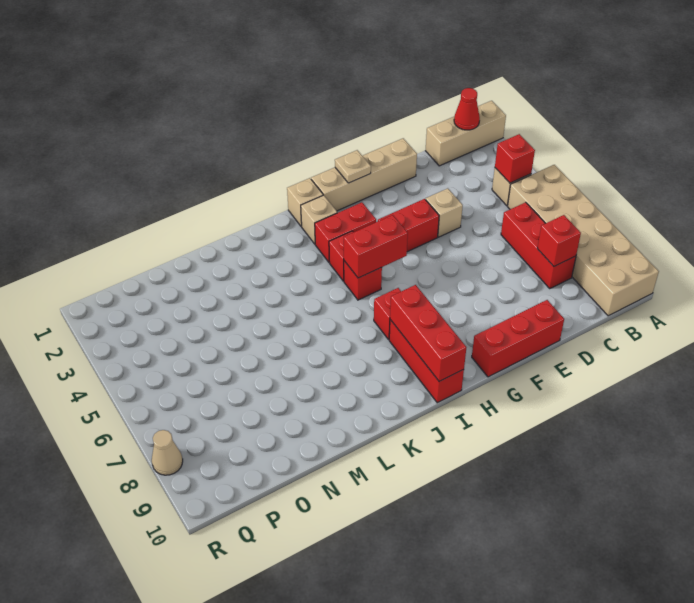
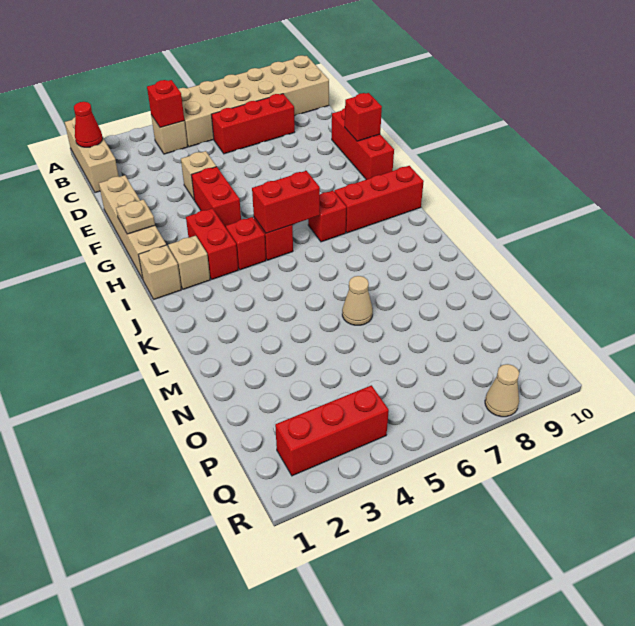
red 1x1 brick [537,215,581,266] -> red 1x1 brick moved to [345,93,382,141]
red 1x2 brick [344,215,408,278] -> red 1x2 brick turned to [252,171,320,233]
red 1x3 brick [390,285,467,381] -> red 1x3 brick moved to [275,385,389,476]
none -> tan 1x1 cone [342,276,373,325]

